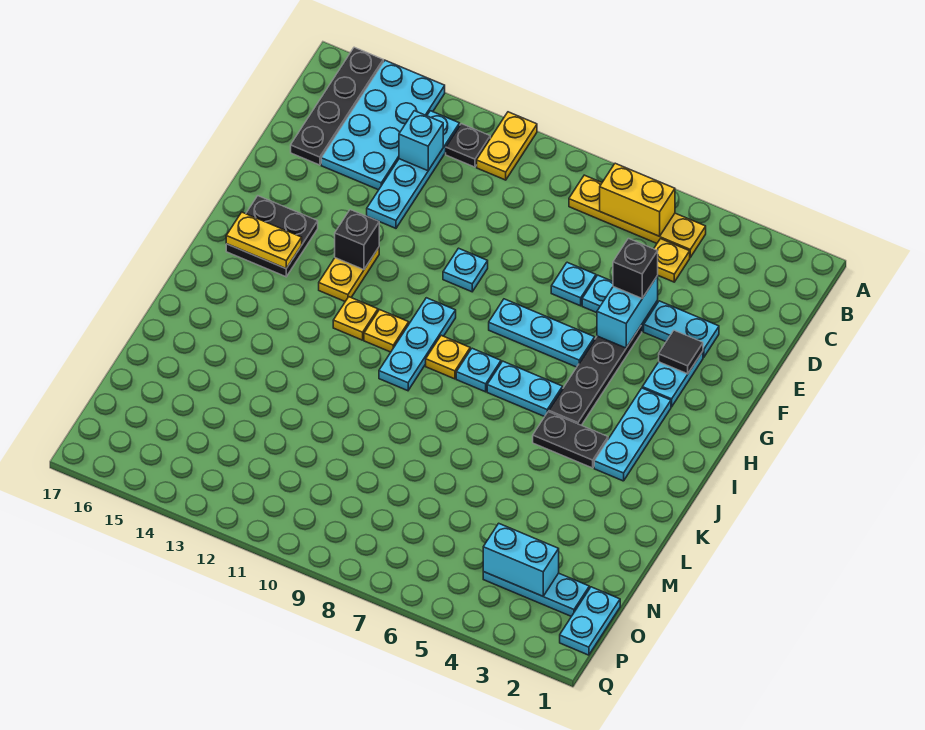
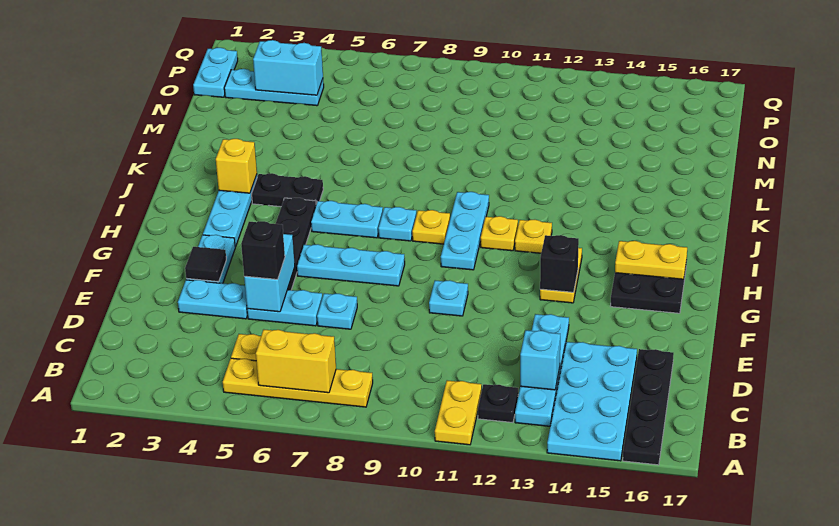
none -> yellow 1x1 brick [216,139,257,193]

